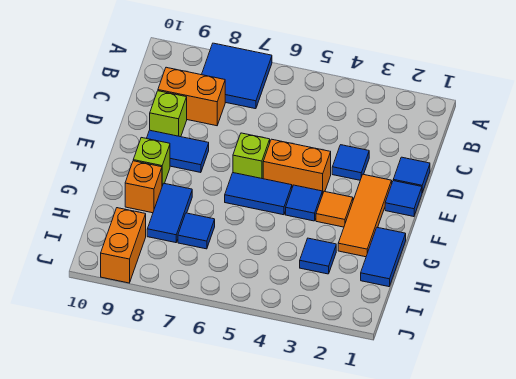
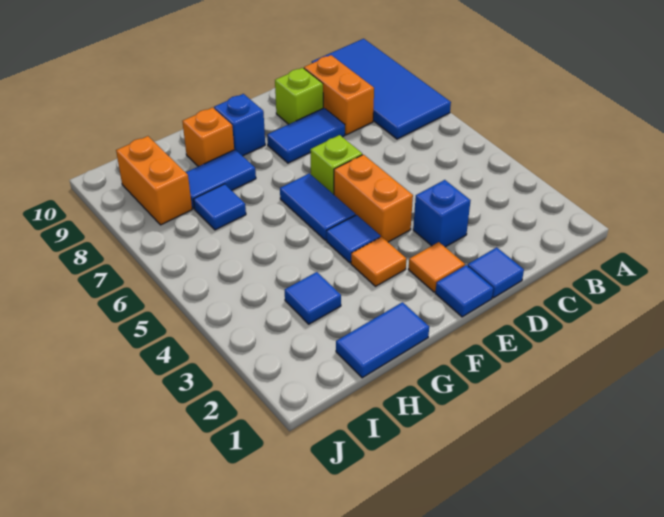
blue 2x2 tile [202,43,272,109] -> blue 2x4 tile [312,39,451,139]
blue 1x1 tile [332,145,369,180] -> blue 1x1 brick [413,180,471,247]
orange 1x3 tile [338,174,392,257] -> orange 1x1 tile [409,242,465,292]
blue 1x2 tile [147,130,209,173] -> blue 1x2 tile turned to [267,108,345,163]
lime 1x1 brick [133,138,170,186] -> blue 1x1 brick [214,94,265,156]
orange 1x2 brick [101,208,146,283] -> orange 1x2 brick turned to [116,136,192,225]

